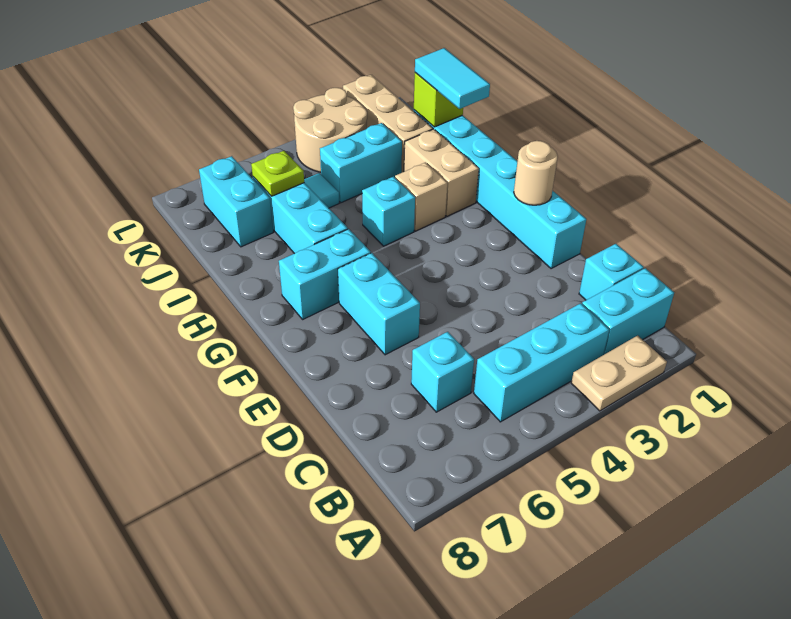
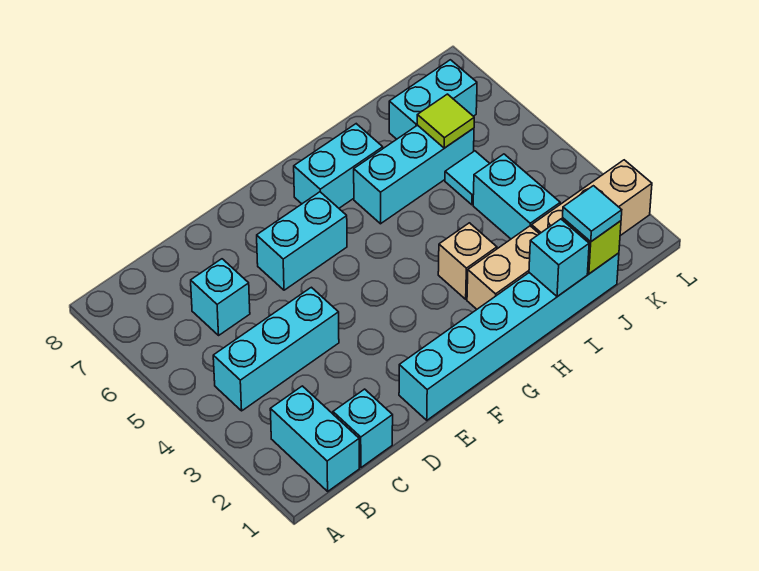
tan 1x2 plate [571,336,667,411] -> none
cyan 1x3 brick [474,303,609,422] -> cyan 1x3 brick turned to [213,287,339,411]
tan 1x1 round brick [514,141,558,205] -> none
cyan 1x2 brick [279,229,371,319] -> cyan 1x2 brick turned to [294,124,383,208]
cyan 1x1 brick [362,177,415,246] -> cyan 1x1 brick moved to [529,219,589,297]
cyan 1x2 tile [415,48,490,109] -> cyan 1x1 tile [563,186,622,242]
lime 1x1 plate [251,151,304,196] -> lime 1x1 tile [417,94,474,148]
tan 2x2 round brick [293,88,367,172] -> none

